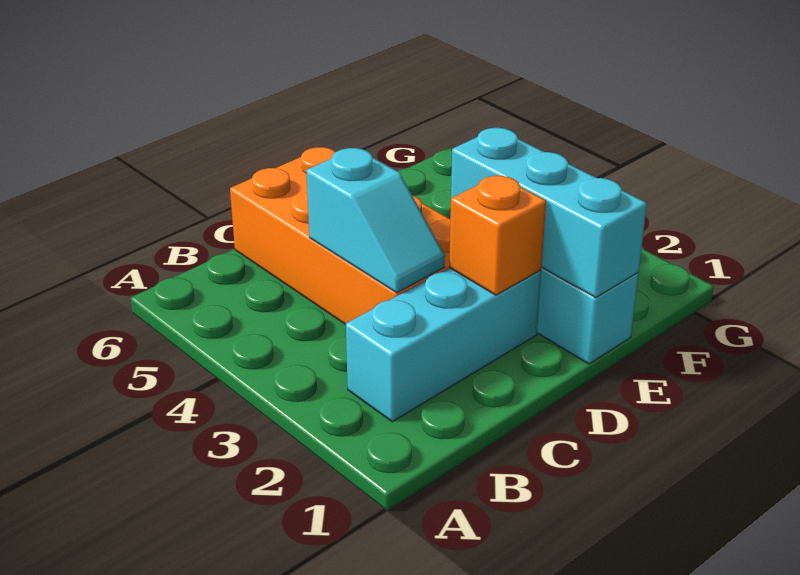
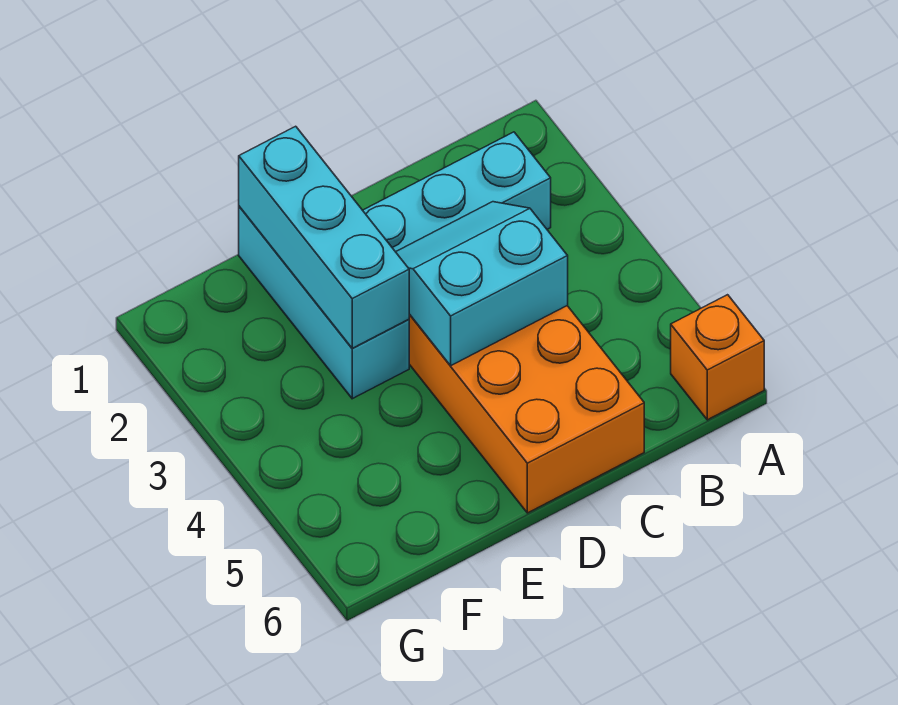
cyan 1x2 slope [306,148,445,293] -> cyan 2x2 slope [396,202,568,366]
orange 1x1 brick [449,175,546,295] -> orange 1x1 brick moved to [671,295,764,420]

